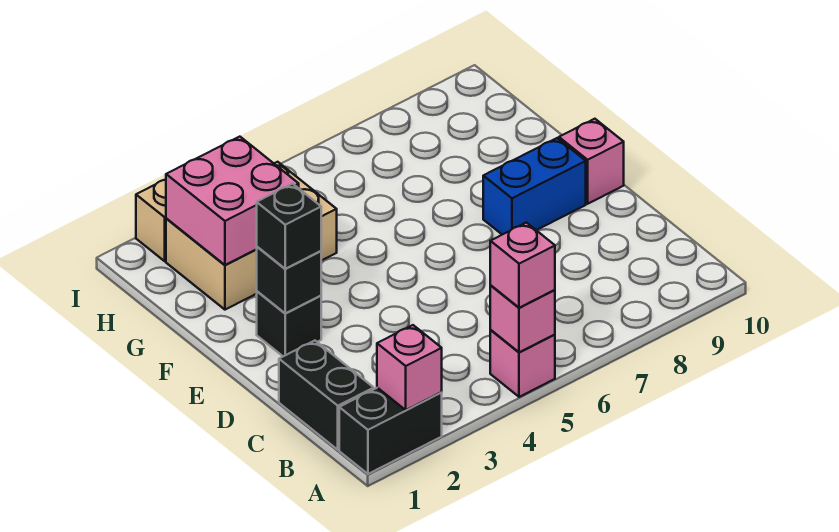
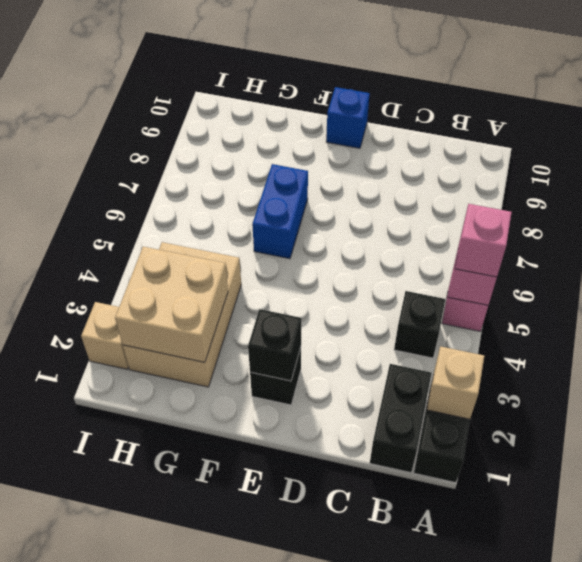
pink 1x1 brick [377,325,442,410] -> tan 1x1 brick [427,346,484,419]
black 1x2 brick [279,341,374,450] -> black 1x2 brick turned to [370,364,431,473]
black 1x1 brick [257,184,321,269] -> black 1x1 brick moved to [394,291,445,358]
blue 1x2 brick [483,138,586,235] -> blue 1x2 brick moved to [252,164,308,259]
pink 1x1 brick [559,119,624,204] -> blue 1x1 brick [326,87,370,148]
pink 2x2 brick [166,137,299,265] -> tan 2x2 brick [115,247,228,362]

